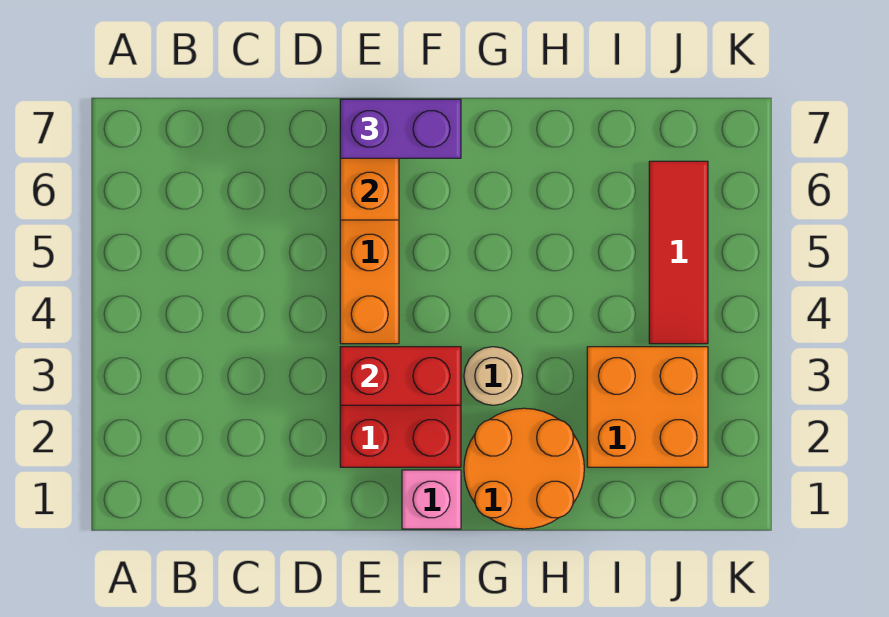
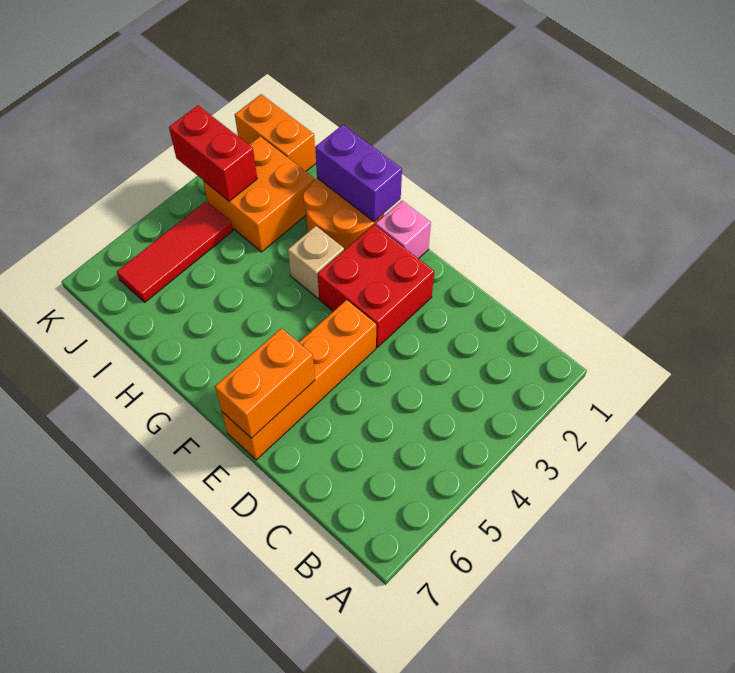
red 1x2 brick [340,347,461,405] -> red 1x2 brick moved to [169,105,257,201]
purple 1x2 brick [340,99,461,158] -> purple 1x2 brick moved to [315,125,402,222]
tan 1x1 round brick [464,347,523,405] -> tan 1x1 brick [288,226,344,298]
none -> orange 1x2 brick [235,94,316,171]

